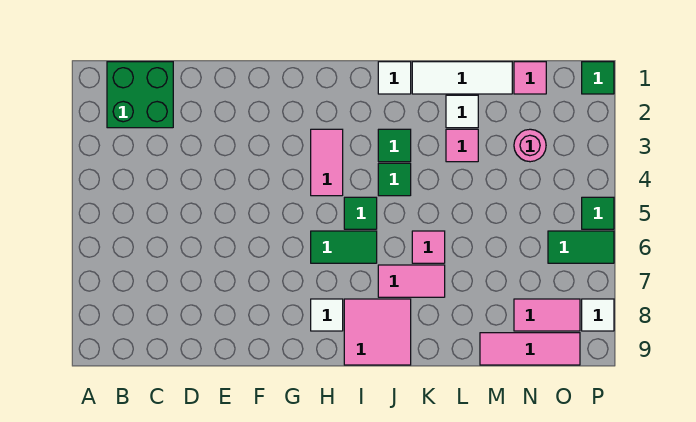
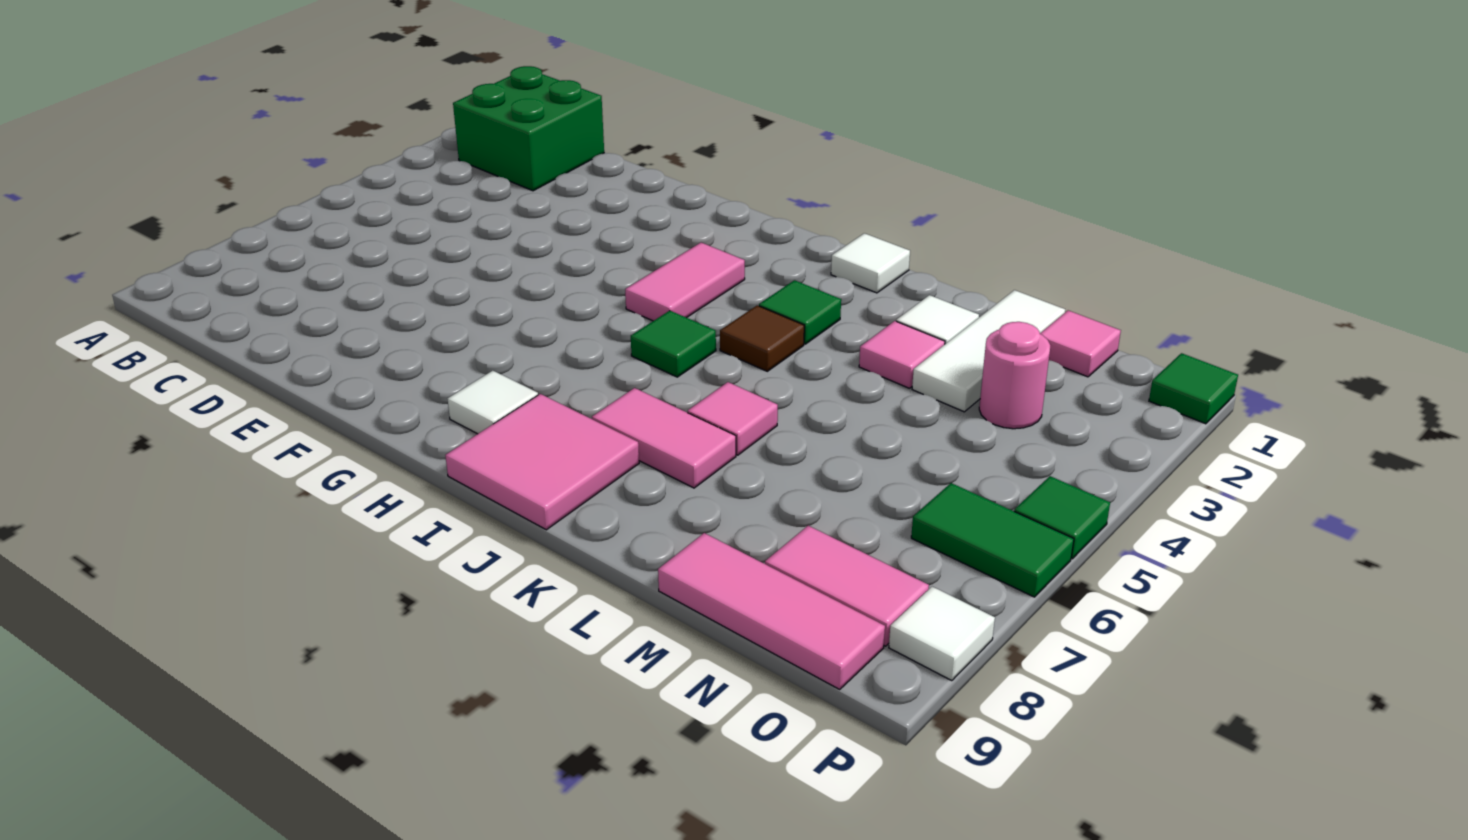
green 1x2 tile [311,231,377,263] -> none
green 1x1 tile [378,163,411,196] -> brown 1x1 tile [720,305,804,371]
white 1x3 tile [412,62,512,94] -> white 1x3 tile turned to [912,290,1065,412]

